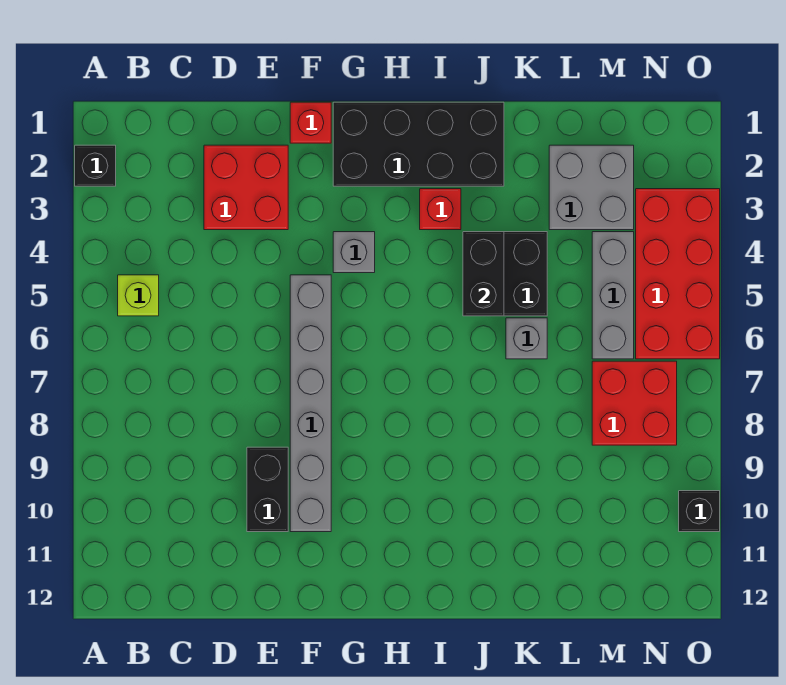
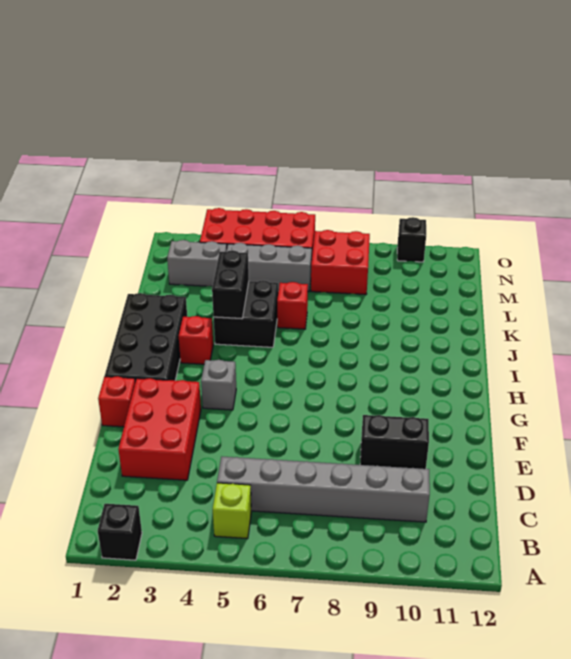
red 2x2 brick [204,145,288,230] -> red 2x3 brick [118,378,201,480]
grey 1x6 brick [290,275,331,532] -> grey 1x6 brick moved to [217,457,430,522]
black 1x2 brick [463,232,504,316] -> black 1x2 brick turned to [212,250,249,319]
grey 1x1 brick [506,318,547,359] -> red 1x1 brick [277,282,308,329]
grey 2x2 brick [549,145,634,230] -> grey 1x2 brick [167,240,227,286]

